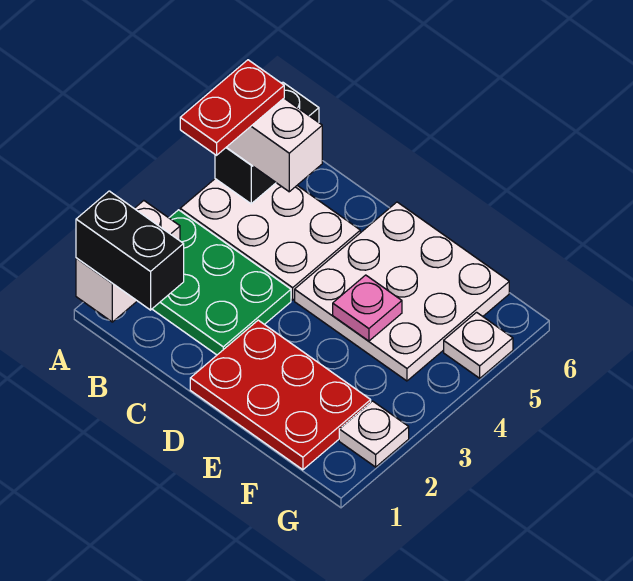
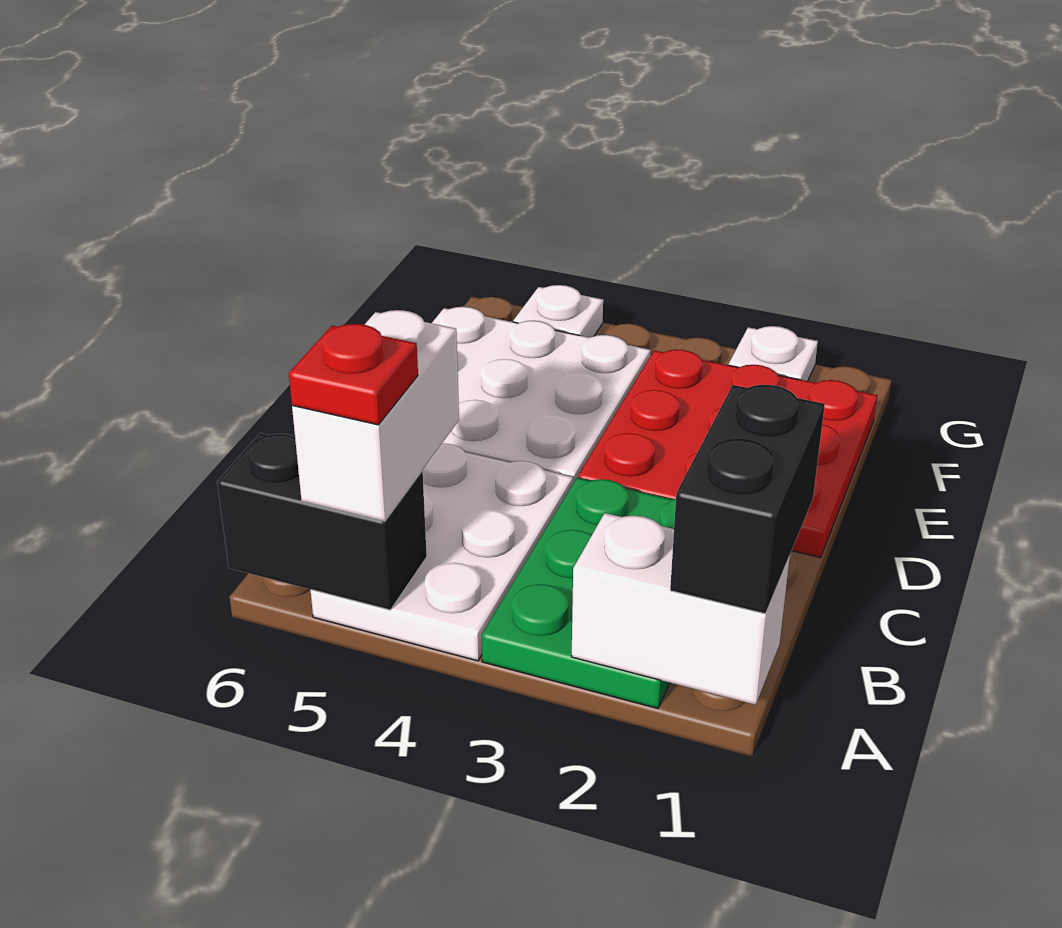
red 1x2 plate [180,60,284,155] -> red 1x1 plate [289,324,418,425]
red 2x3 plate [190,320,371,470] -> red 3x3 plate [578,349,877,558]
pink 1x1 plate [333,275,402,341] -> none

